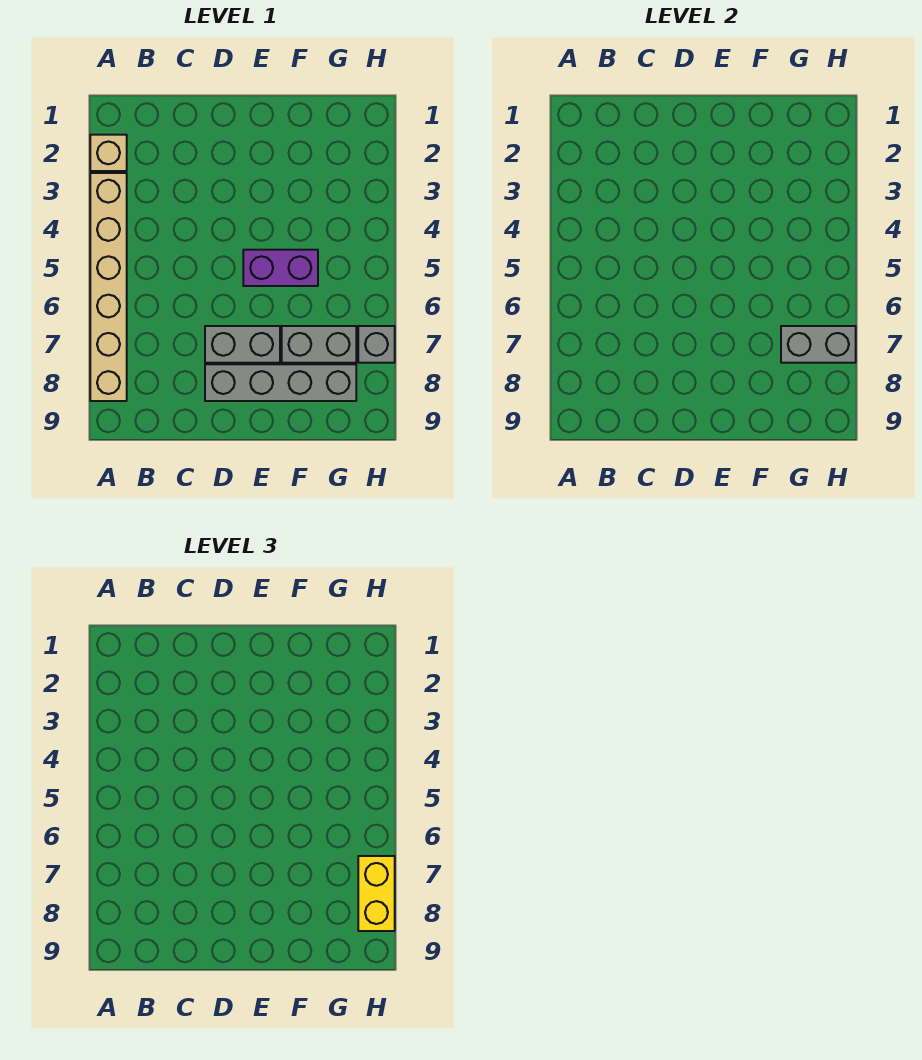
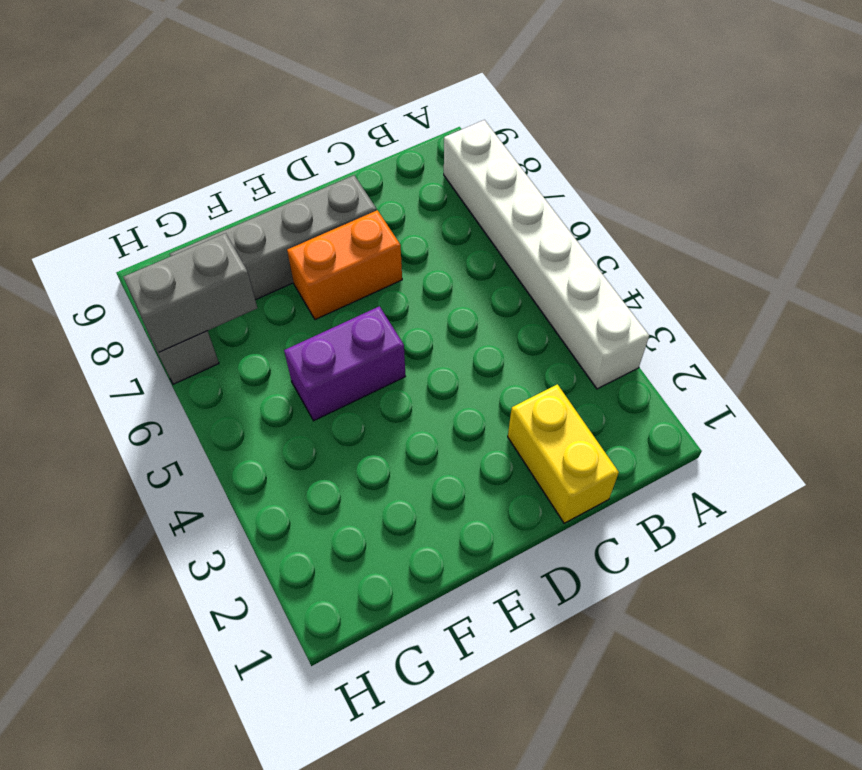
tan 1x1 brick [90,135,127,171] -> none
tan 1x6 brick [90,173,127,401] -> white 1x6 brick [444,120,649,389]
grey 1x2 brick [205,326,280,363] -> orange 1x2 brick [287,210,402,320]
grey 1x2 brick [282,326,356,363] -> none
yellow 1x2 brick [358,856,395,931] -> yellow 1x2 brick moved to [508,384,619,523]

